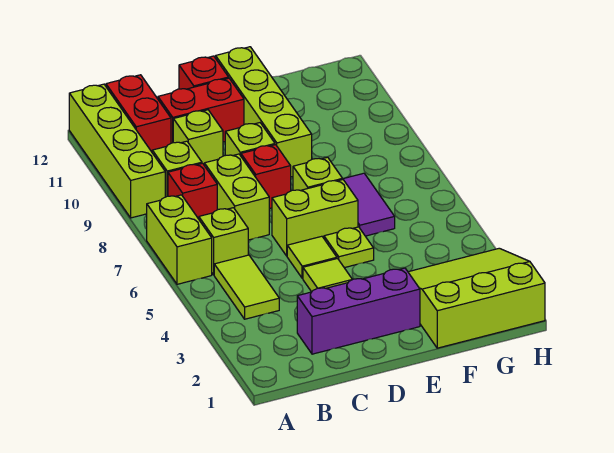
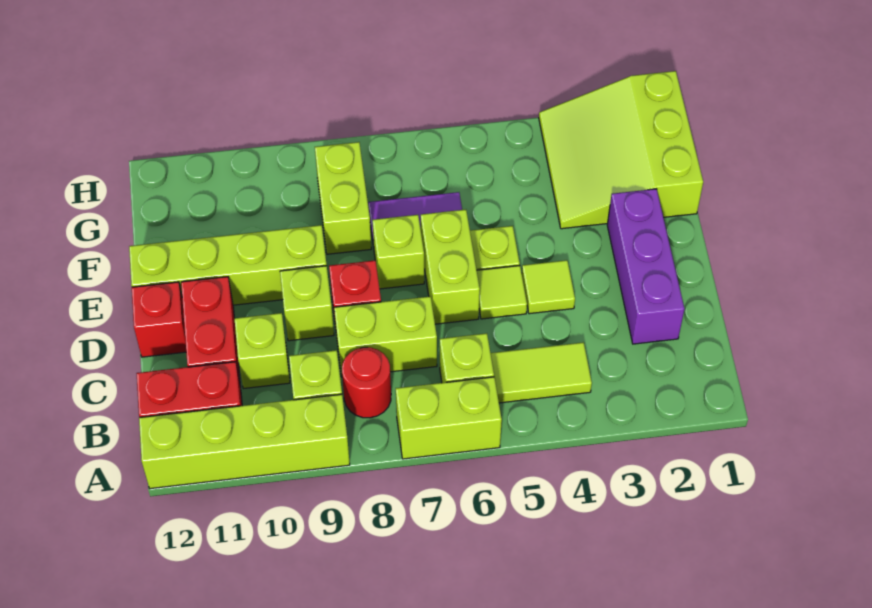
red 1x1 brick [168,163,217,219] -> red 1x1 round brick [342,347,391,418]
none -> lime 1x2 brick [315,142,371,254]

